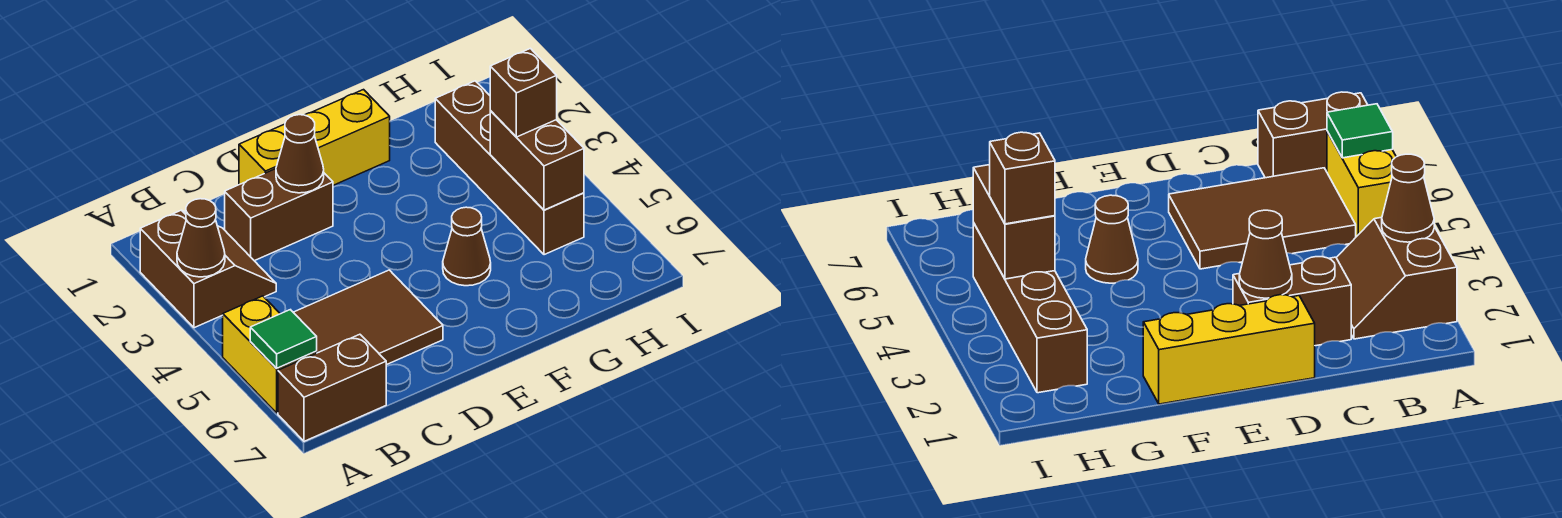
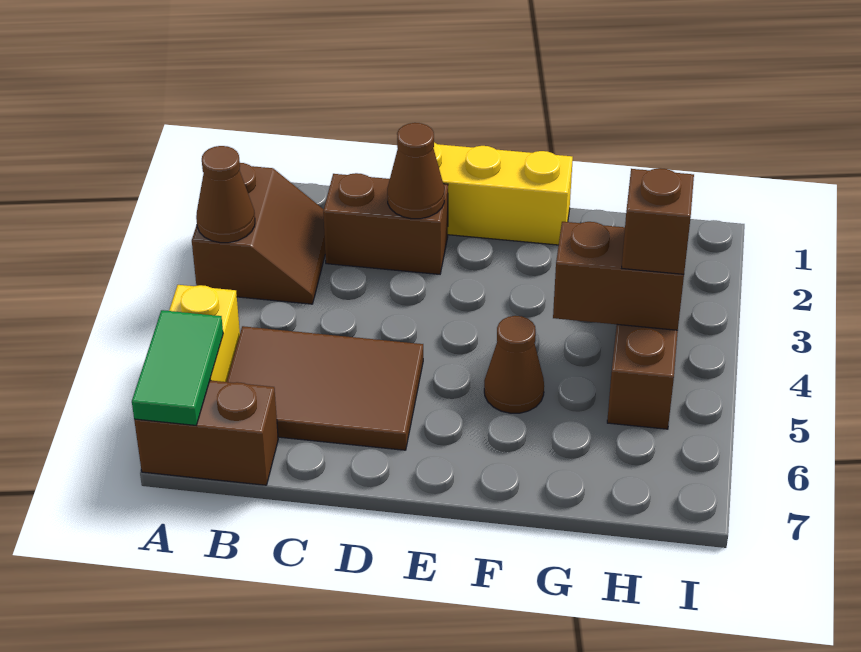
green 1x1 tile [250,310,317,368] -> green 1x2 tile [132,310,223,425]
brown 1x2 brick [490,111,584,210] -> brown 1x2 brick turned to [553,222,684,330]

